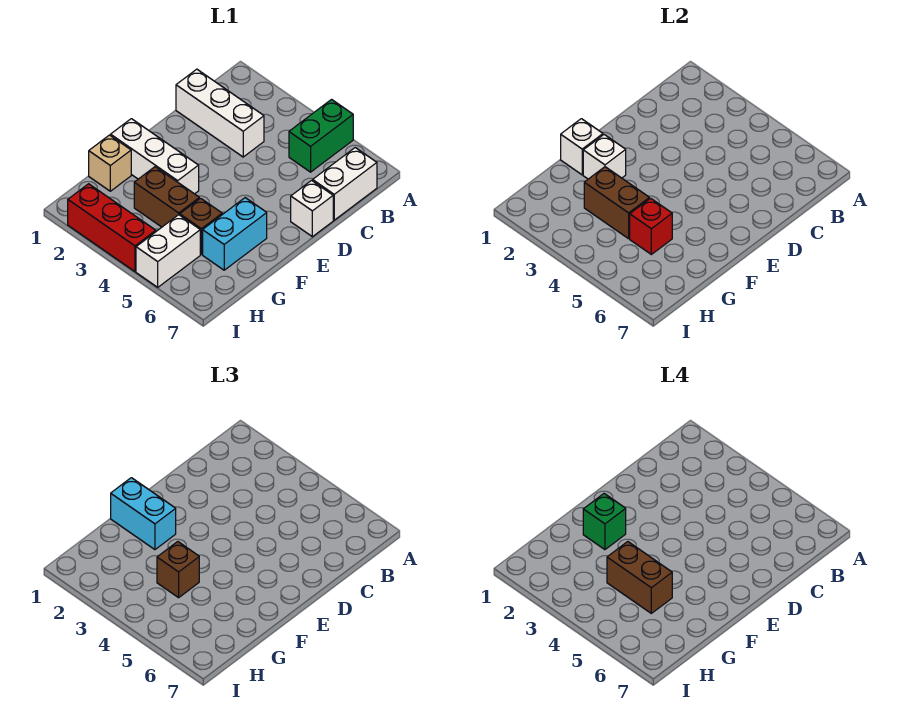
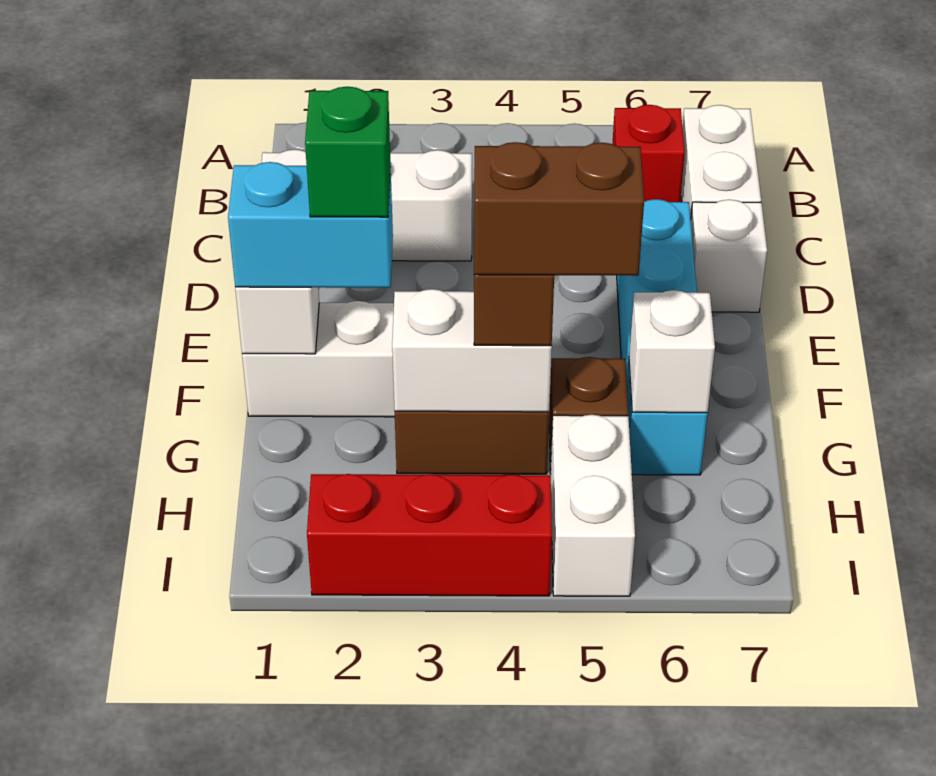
green 1x2 brick [289,100,353,172] -> none
white 1x1 brick [583,135,626,179] -> white 1x1 brick moved to [629,290,715,413]
cyan 1x2 brick [203,198,267,270] -> cyan 1x4 brick [617,199,708,475]
tan 1x1 brick [89,135,131,191] -> none
brown 1x2 brick [584,167,649,239] -> white 1x2 brick [392,289,552,412]
red 1x1 brick [630,198,672,254] -> red 1x1 brick moved to [613,105,685,202]

